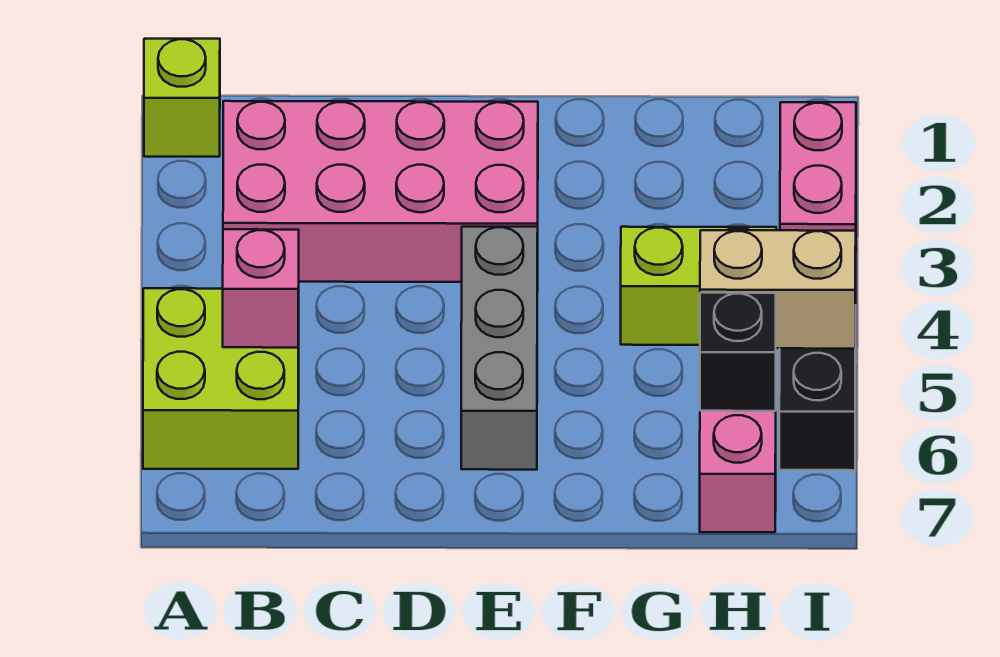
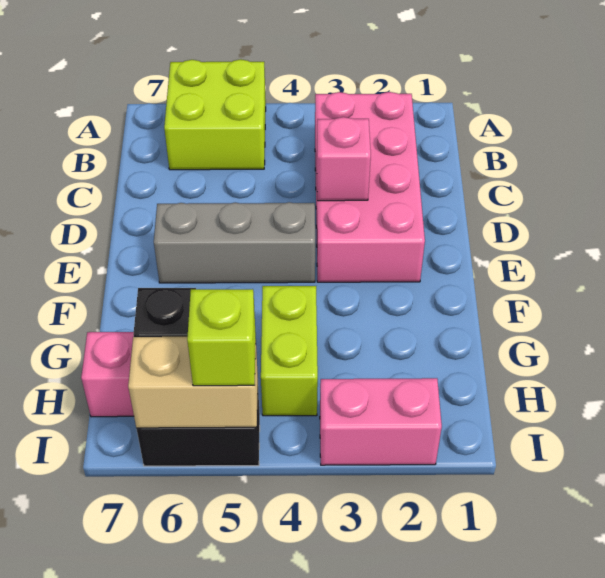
lime 1x1 brick [144,39,220,157] -> lime 1x1 brick moved to [187,289,256,386]
pink 1x1 brick [223,229,299,348] -> pink 1x1 brick moved to [317,117,371,201]
tan 1x2 brick [700,230,856,349] -> tan 1x2 brick turned to [128,337,258,428]

